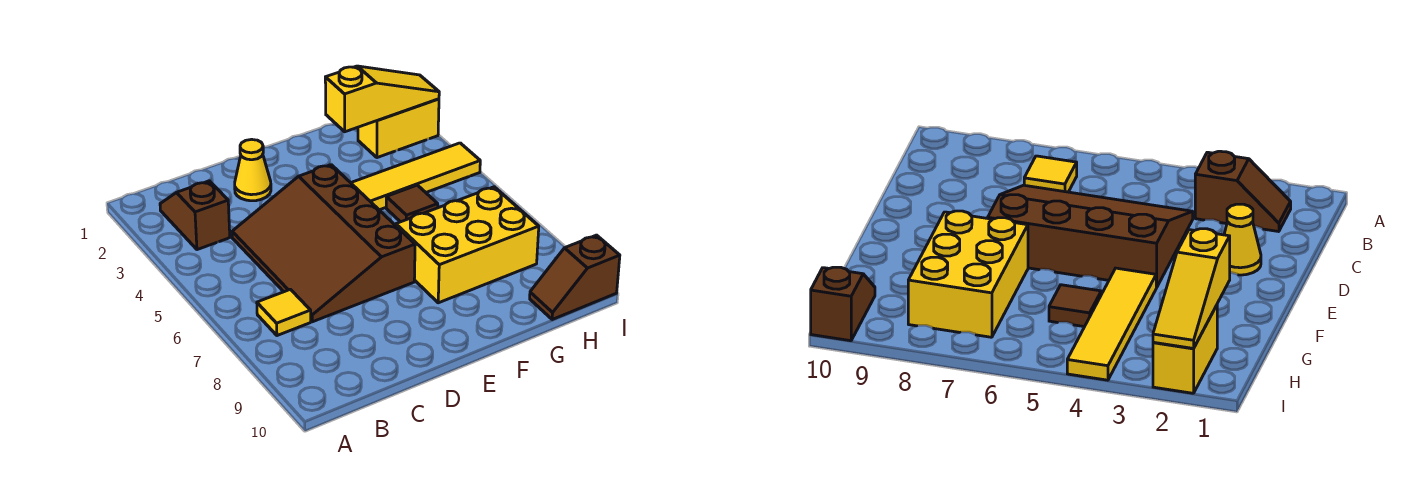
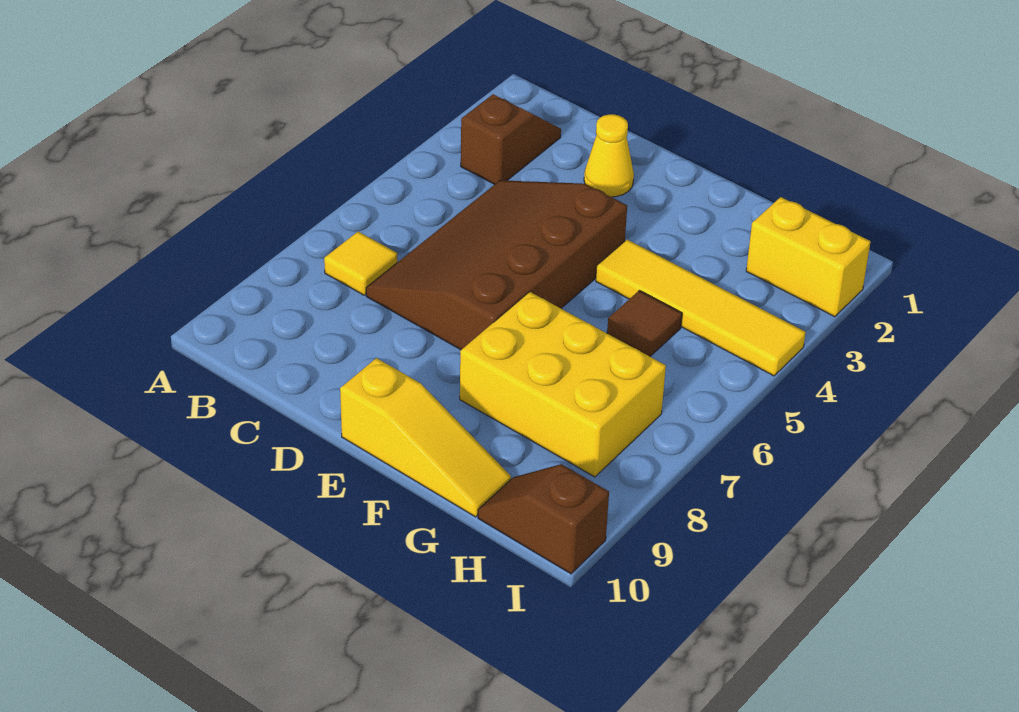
yellow 1x3 slope [325,66,439,132] -> yellow 1x3 slope moved to [340,358,511,517]

